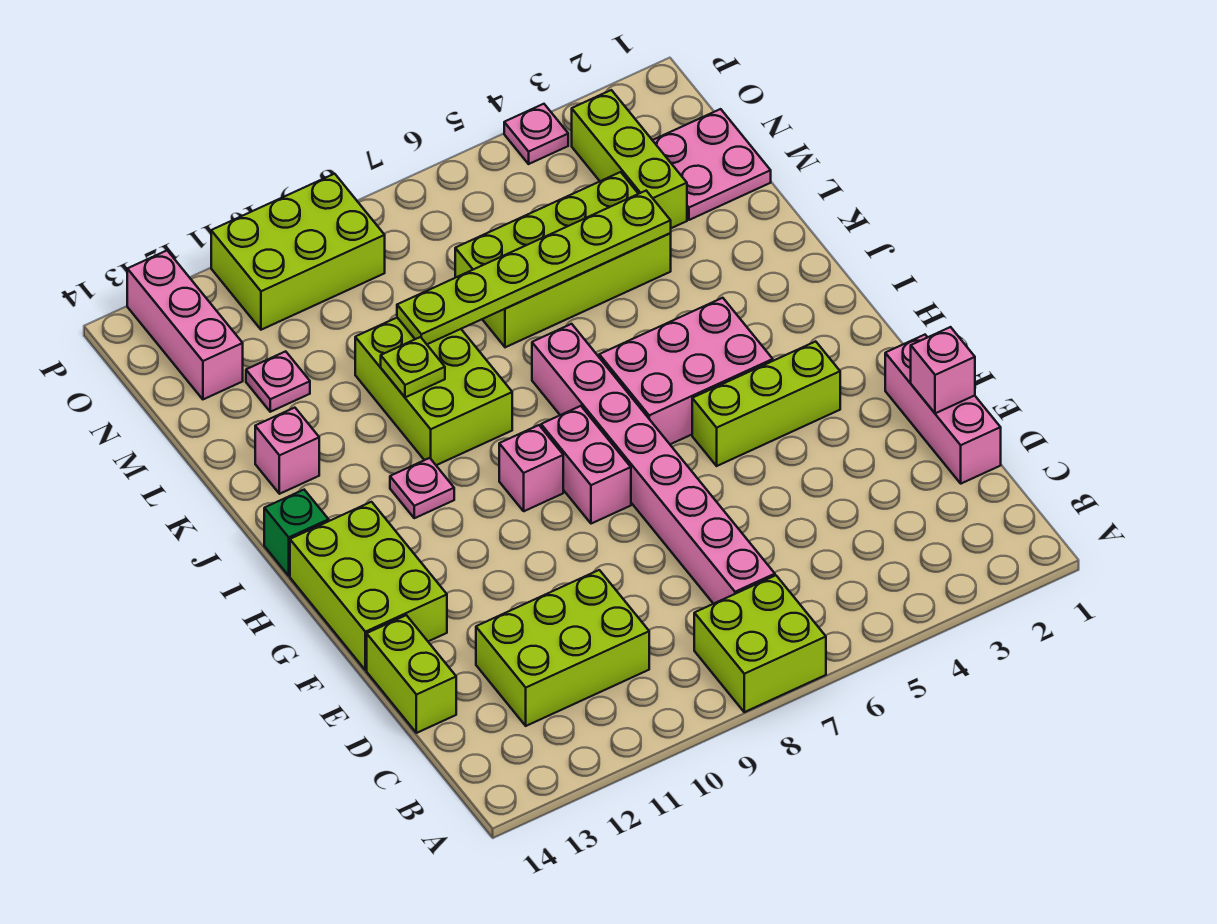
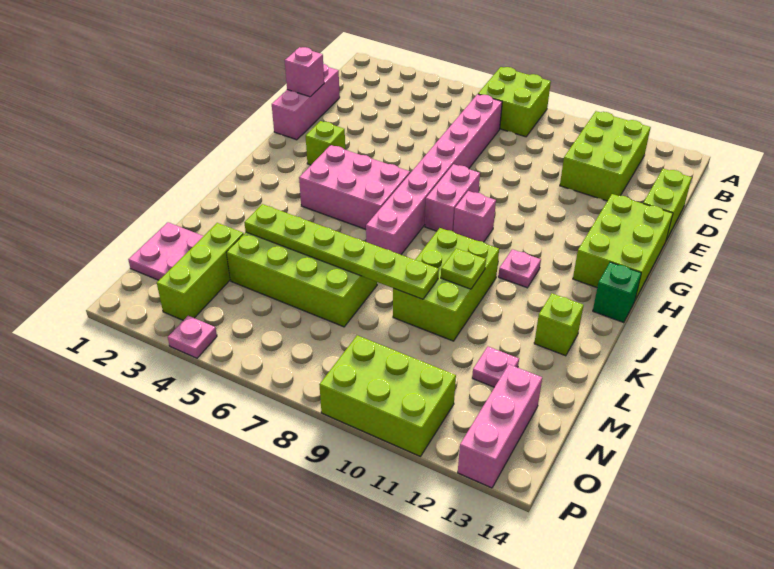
lime 2x3 brick [476,570,649,726] -> lime 2x3 brick turned to [560,111,651,201]
lime 1x3 brick [692,341,840,466] -> lime 1x1 brick [306,121,345,165]
pink 1x1 brick [255,408,319,494] -> lime 1x1 brick [534,293,584,356]

